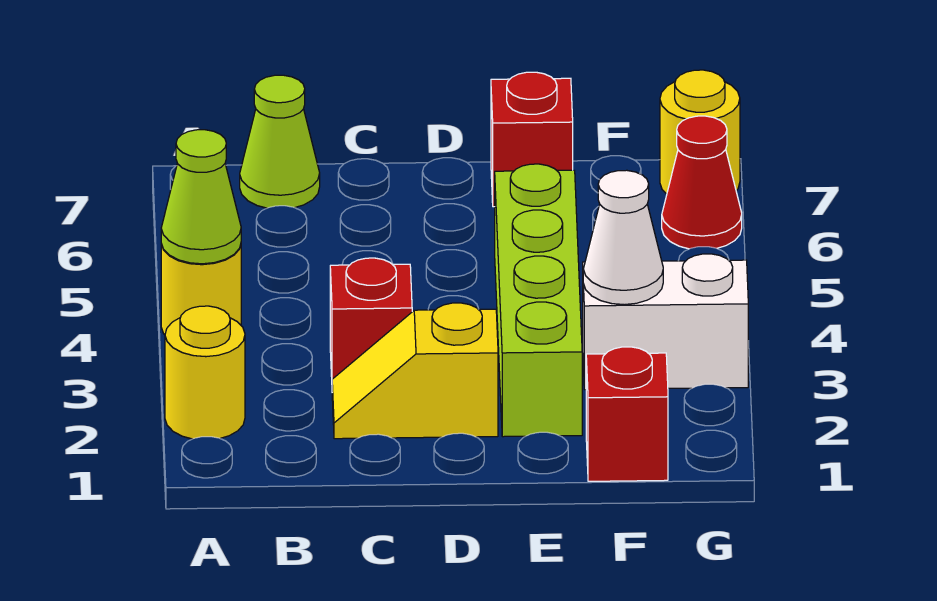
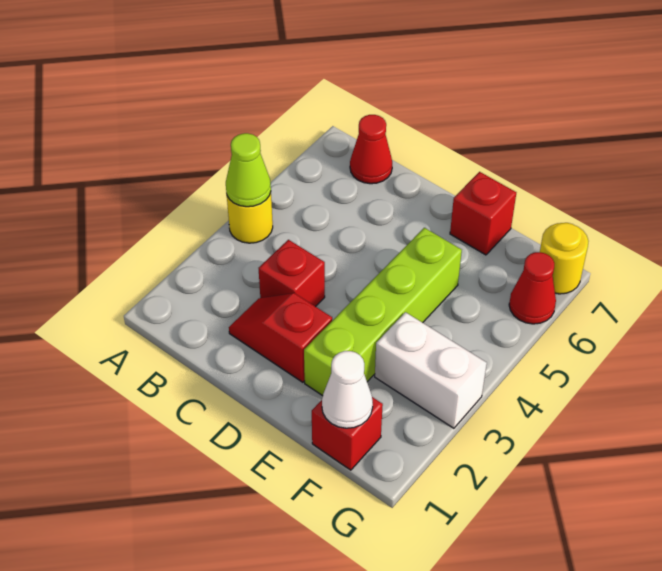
yellow 1x1 round brick [165,306,245,439] -> none
lime 1x1 cone [240,75,320,208] -> red 1x1 cone [350,115,392,184]
yellow 1x2 slope [332,303,498,439] -> red 1x2 slope [229,293,332,382]
white 1x1 cone [583,170,663,305] -> white 1x1 cone moved to [322,351,373,428]

